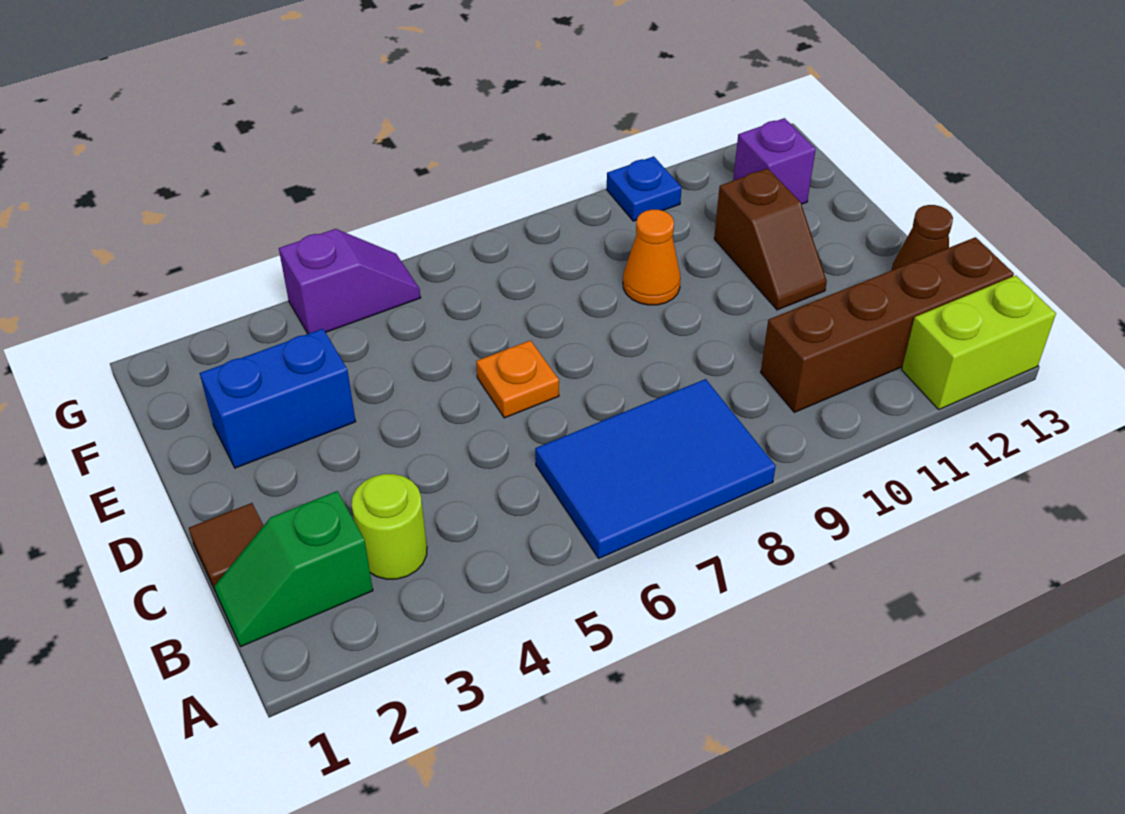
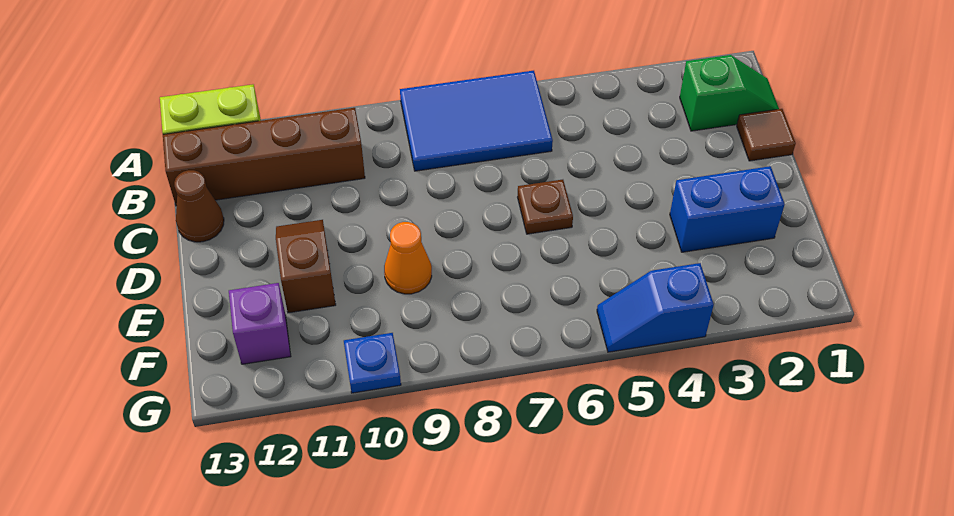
lime 1x1 round brick [352,474,427,579] -> none
orange 1x1 plate [476,340,559,418] -> brown 1x1 plate [518,180,573,234]
purple 1x2 slope [279,229,421,334] -> blue 1x2 slope [597,263,714,352]

